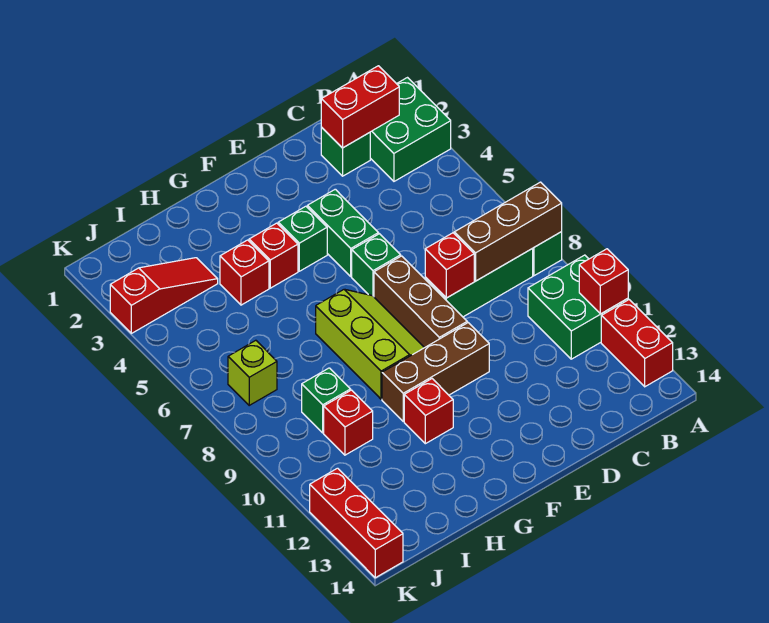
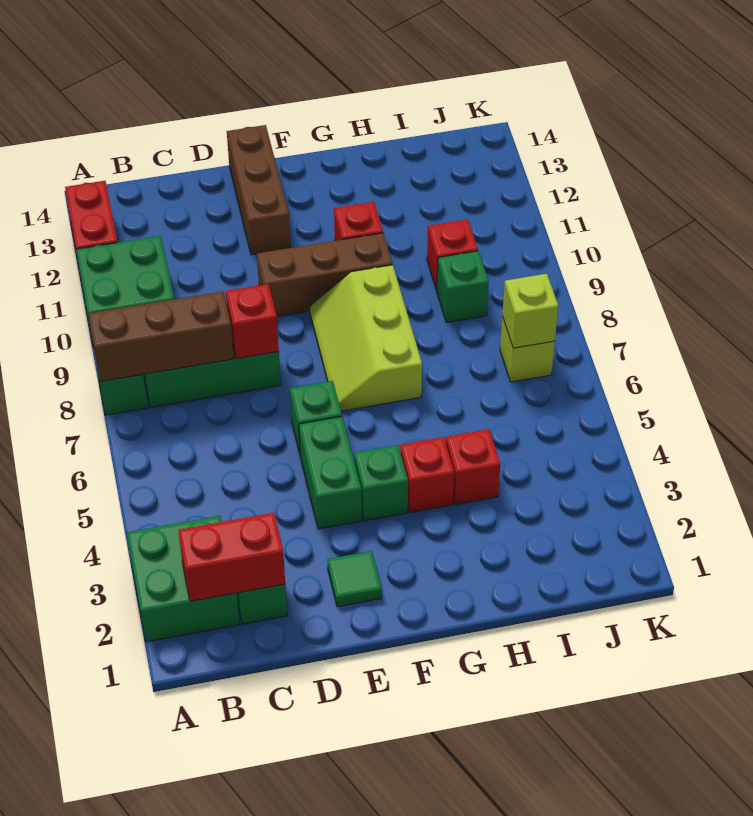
red 1x1 brick [579,249,628,314] -> none
none -> green 1x1 tile [327,551,382,607]
brown 1x3 brick [374,256,467,348] -> brown 1x3 brick moved to [227,125,291,255]
red 1x3 slope [110,258,218,333] -> none
none -> lime 1x1 brick [502,274,559,348]
red 1x3 brick [310,468,403,578] -> none

